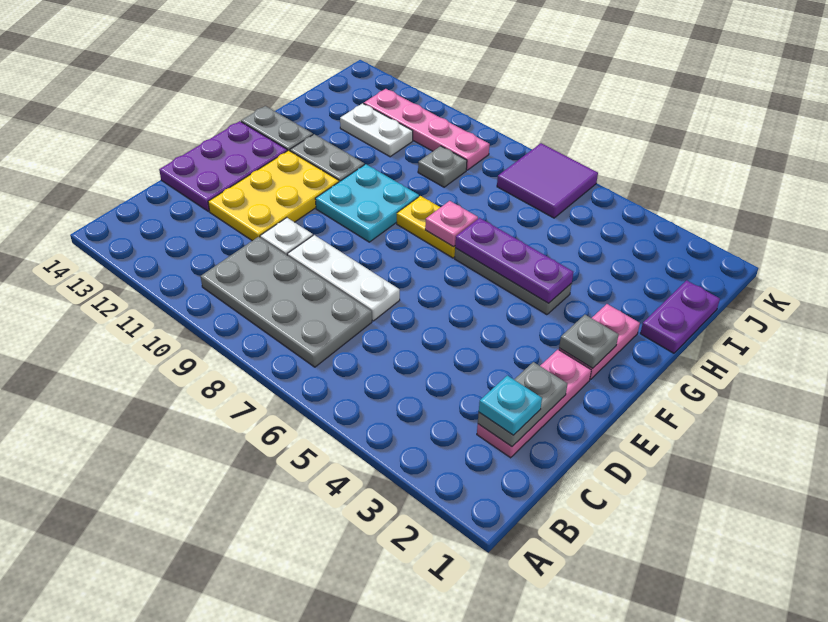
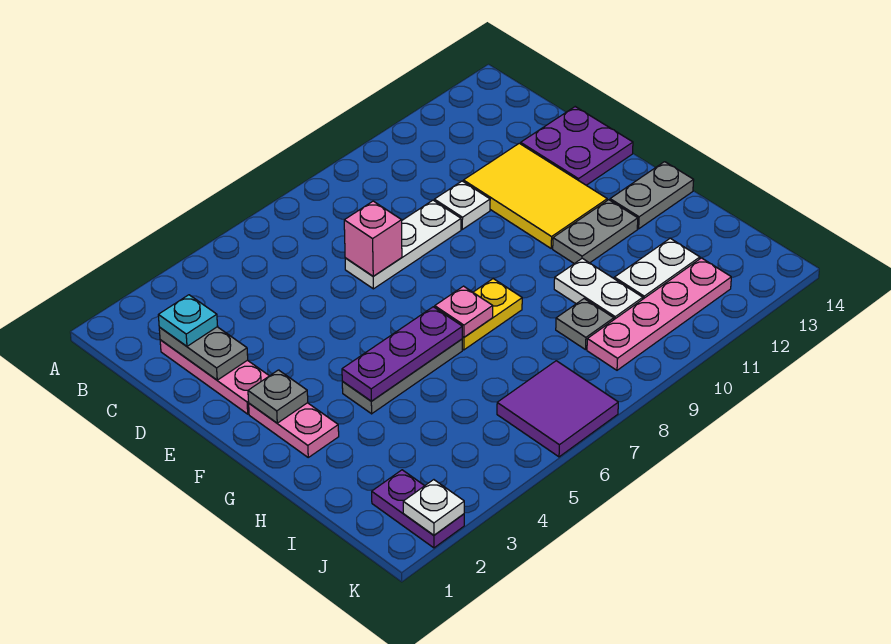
grey 2x4 plate [200,237,372,367] -> none
none -> pink 1x1 brick [344,201,402,276]
yellow 2x3 plate [208,150,339,241] -> yellow 2x3 tile [463,143,607,248]
purple 2x3 plate [159,121,287,211] -> purple 2x2 plate [521,107,633,185]
cyan 2x2 plate [315,164,419,242] -> none
purple 1x2 plate [640,280,720,353] -> purple 1x2 plate moved to [372,470,464,548]
none -> white 1x2 plate [554,258,643,319]
none -> white 1x1 plate [403,480,464,535]

